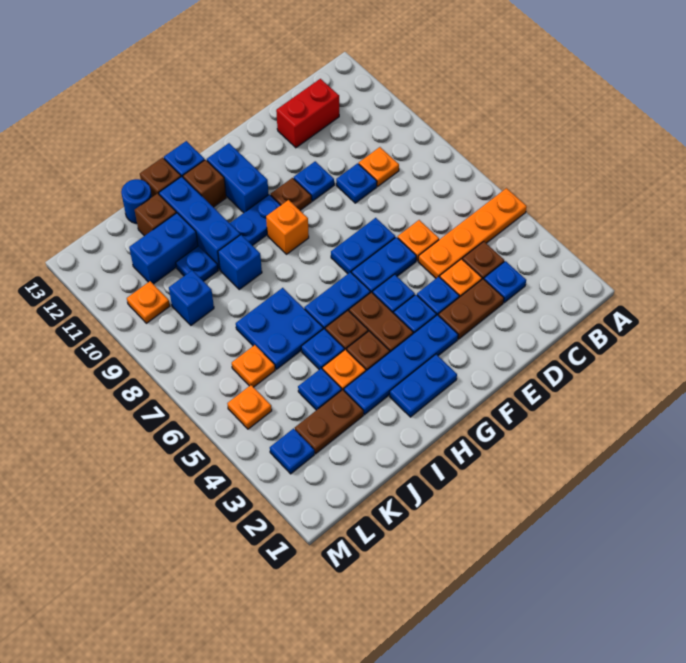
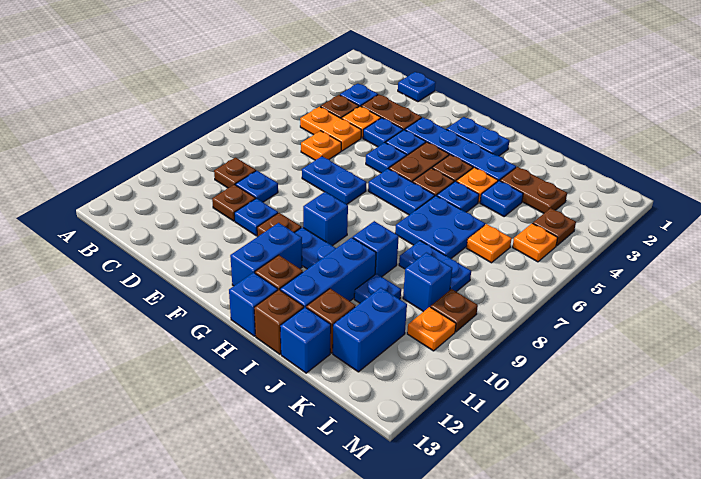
orange 1x4 plate [418,188,527,278] -> orange 1x2 plate [300,107,361,151]
orange 1x1 plate [359,147,399,186] -> brown 1x1 plate [214,158,256,188]
red 1x2 brick [276,79,339,148] -> none
none -> brown 1x1 plate [212,185,255,221]
blue 1x2 plate [352,237,416,293] -> blue 1x2 plate moved to [399,241,471,292]
orange 1x1 brick [266,200,309,254] -> blue 1x1 brick [303,192,348,246]
blue 1x2 brick [129,213,198,284] -> blue 1x2 brick turned to [333,288,407,372]
blue 1x1 round brick [121,179,152,224] -> blue 1x1 brick [280,307,331,373]
blue 1x1 plate [270,429,314,474] -> blue 1x1 plate moved to [398,72,436,102]
none -> brown 1x1 plate [533,208,576,246]
none -> brown 1x1 plate [431,289,478,332]

